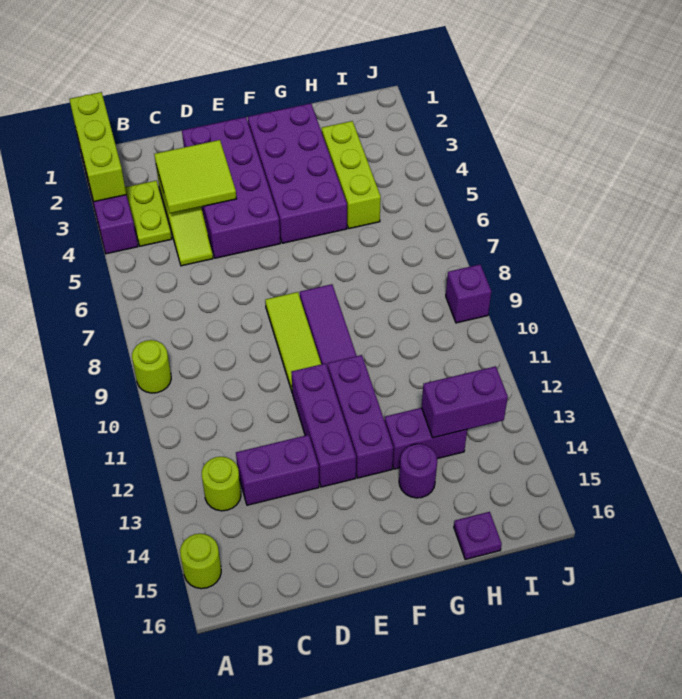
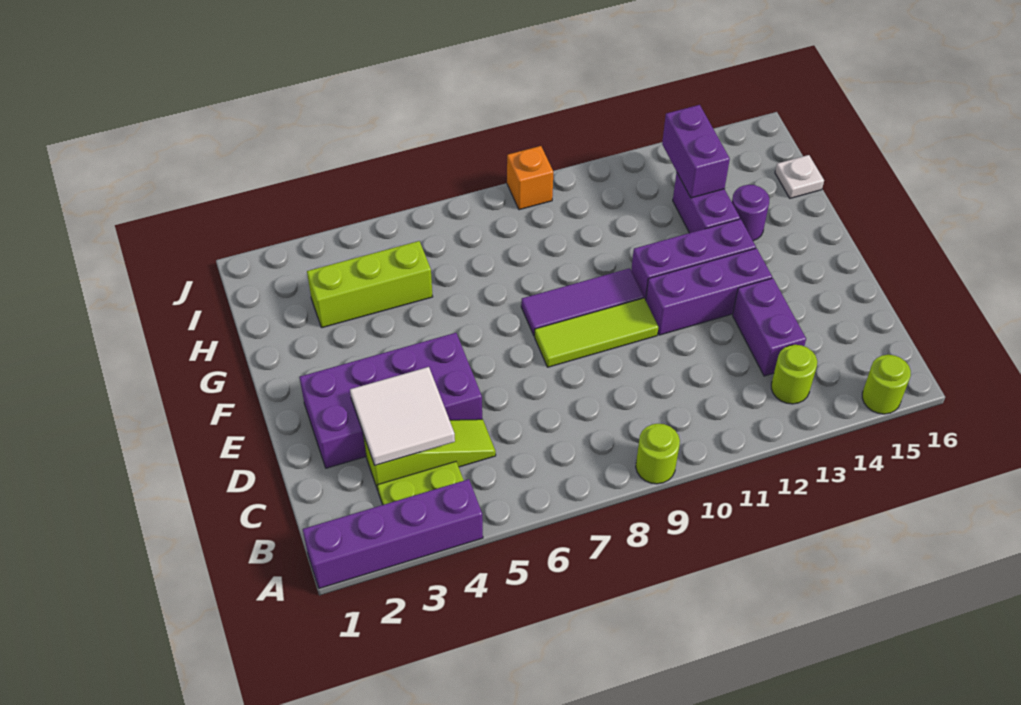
lime 1x3 brick [69,92,126,202] -> none
lime 2x2 tile [154,140,236,213] -> white 2x2 tile [350,367,455,465]
purple 2x4 brick [248,103,347,243] -> none
purple 1x1 plate [454,512,502,560] -> white 1x1 plate [775,155,824,198]
purple 1x1 brick [446,264,491,323] -> orange 1x1 brick [507,146,553,210]

